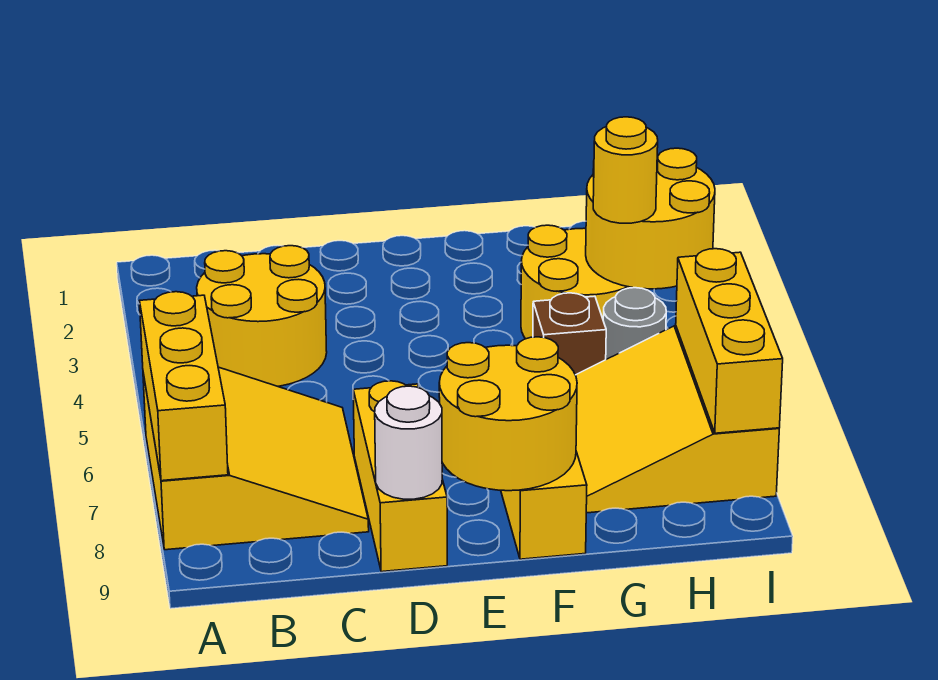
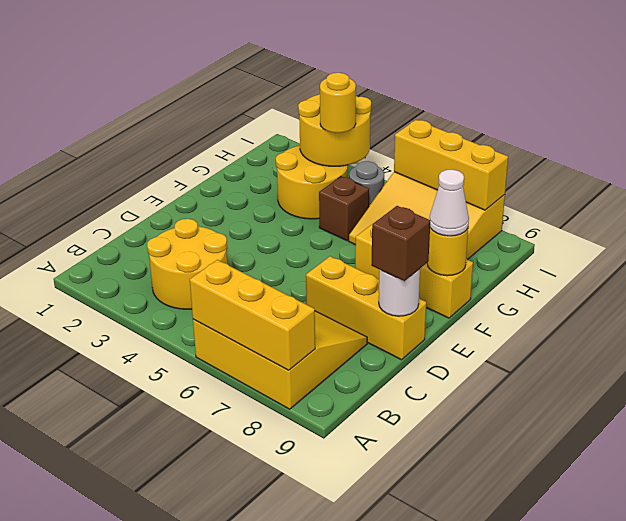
none -> brown 1x1 brick [371,206,430,281]
yellow 2x2 round brick [439,337,577,491] -> yellow 1x1 round brick [427,228,468,276]
none -> white 1x1 cone [429,170,469,236]

